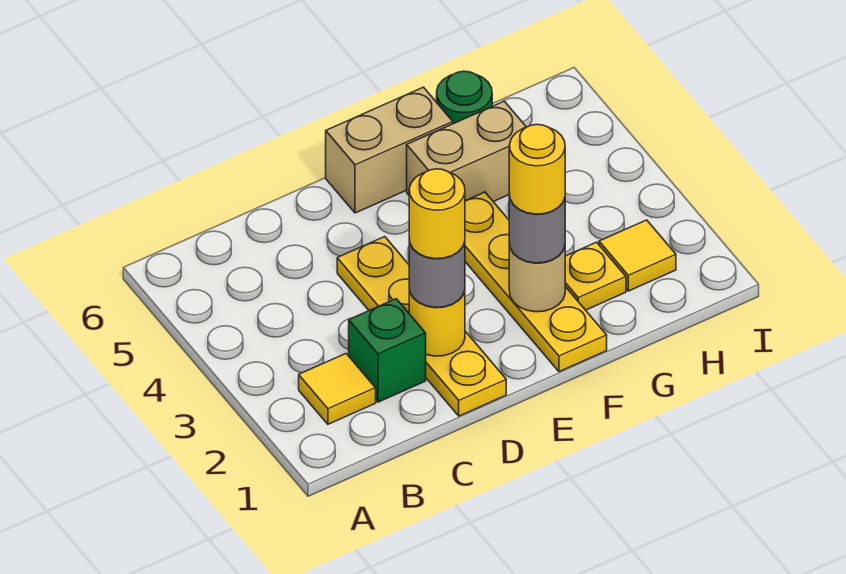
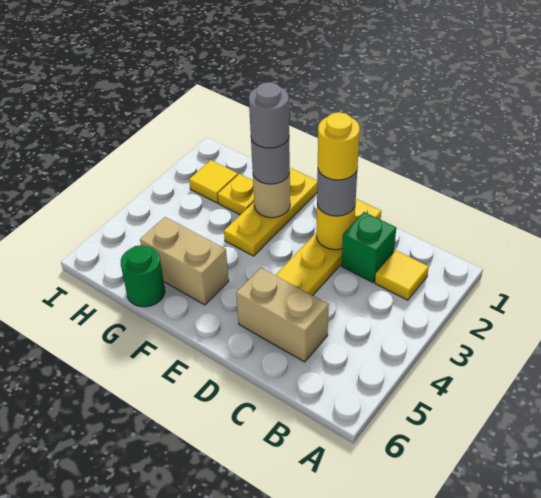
tan 1x2 brick [326,87,453,213] -> tan 1x2 brick moved to [236,268,329,362]
yellow 1x4 plate [465,192,607,372] -> yellow 1x3 plate [224,168,317,256]
yellow 1x1 round brick [509,125,565,214] -> grey 1x1 round brick [249,82,289,148]

